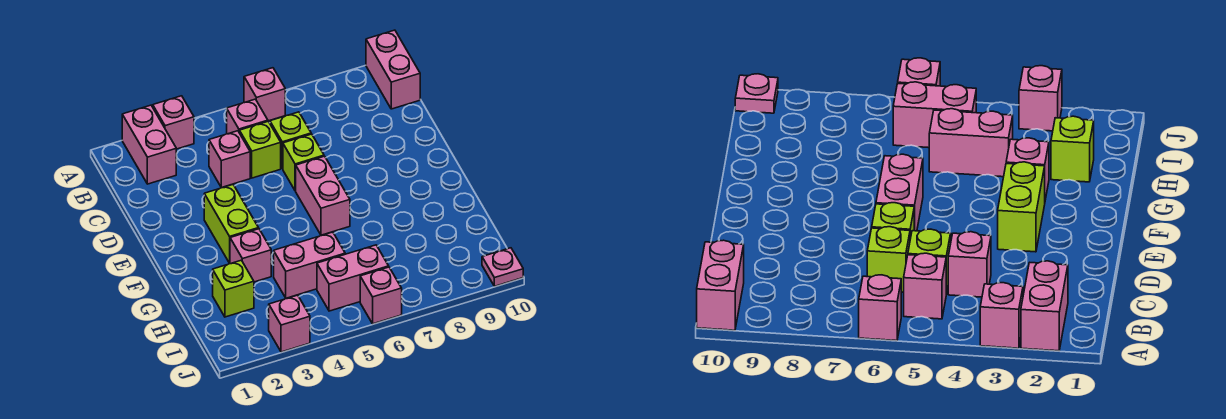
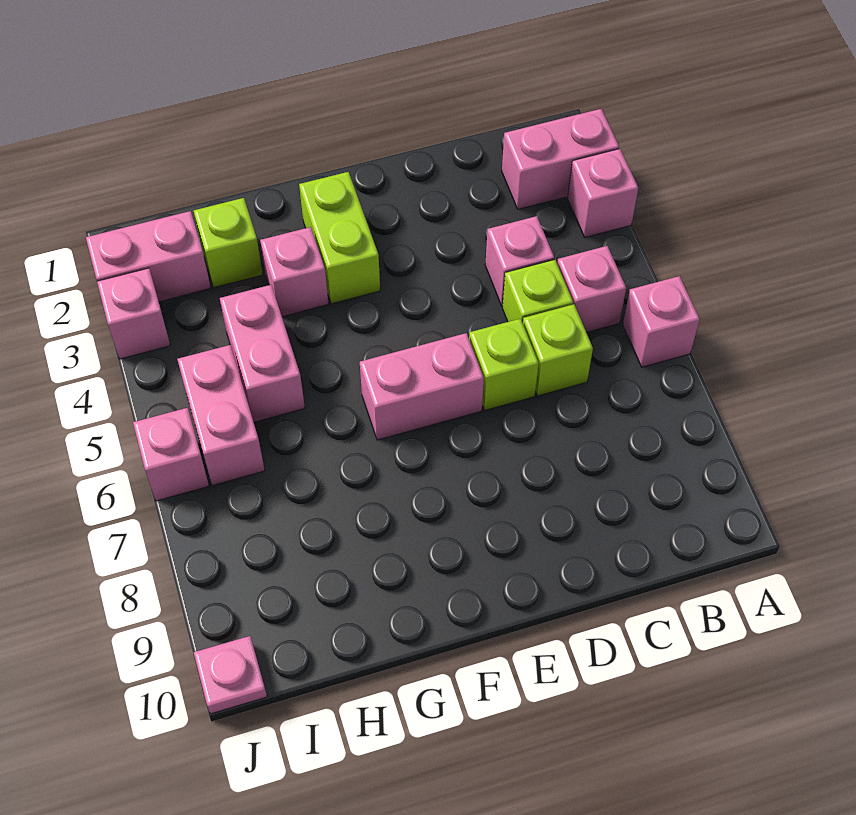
pink 1x2 brick [366,30,420,109] -> pink 1x2 brick moved to [86,211,211,302]
lime 1x2 brick [204,185,259,263] -> lime 1x2 brick turned to [299,172,380,304]

